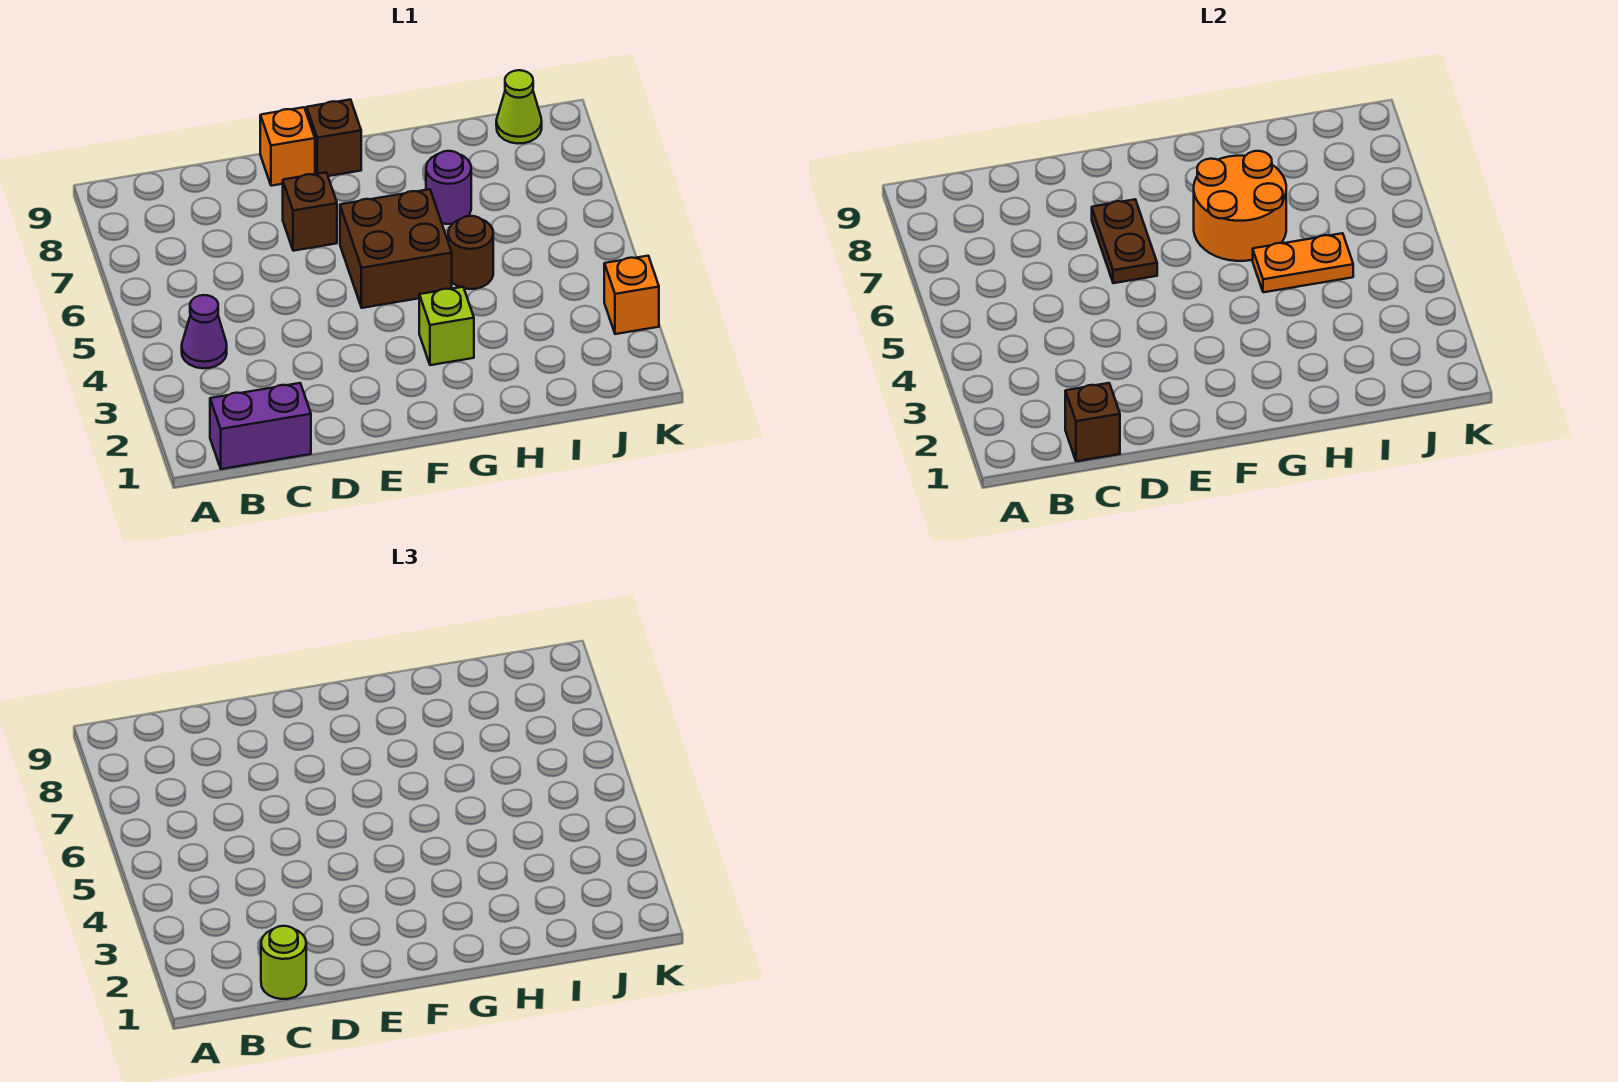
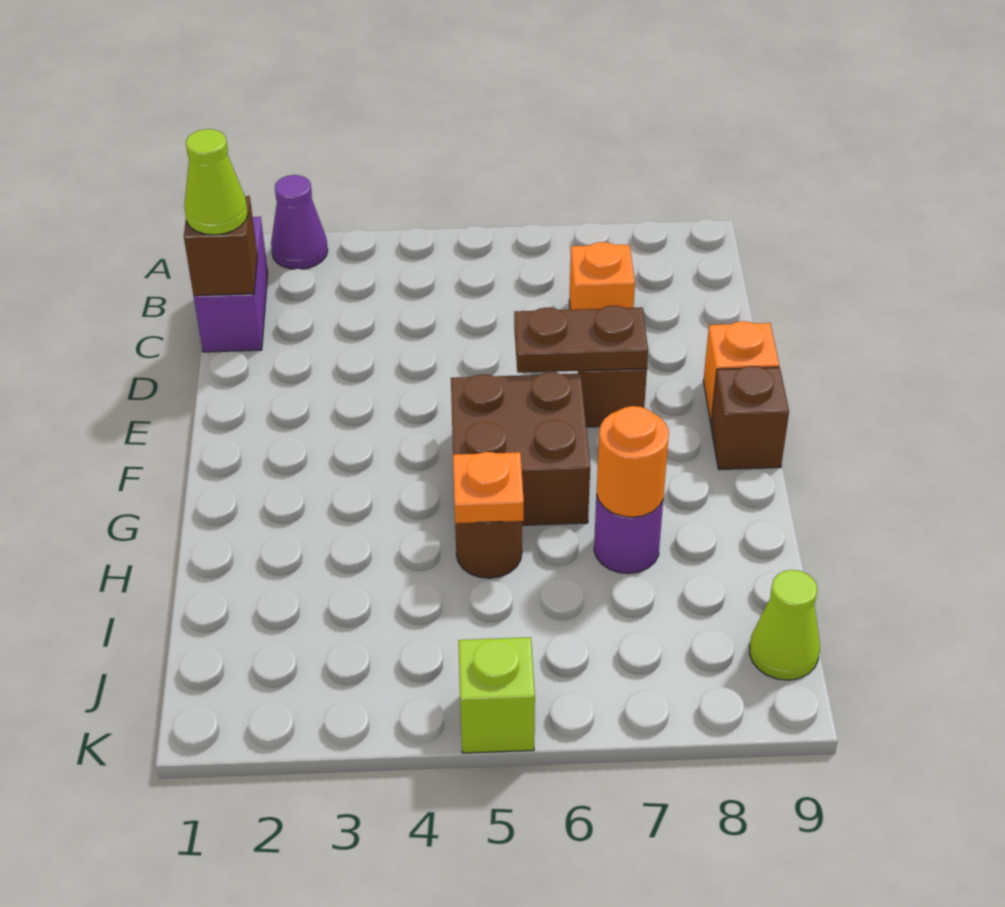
purple 1x1 cone [182,295,227,368] -> purple 1x1 cone moved to [271,175,328,269]
lime 1x1 round brick [261,926,306,999] -> lime 1x1 cone [184,129,248,235]
lime 1x1 brick [419,287,474,365] -> lime 1x1 brick moved to [458,637,535,753]
orange 2x2 round brick [1194,151,1286,261] -> orange 1x1 round brick [597,406,669,517]
orange 1x2 plate [1253,233,1353,292] -> orange 1x1 plate [453,452,524,523]
orange 1x1 brick [604,256,659,334] -> orange 1x1 brick moved to [569,242,635,310]

